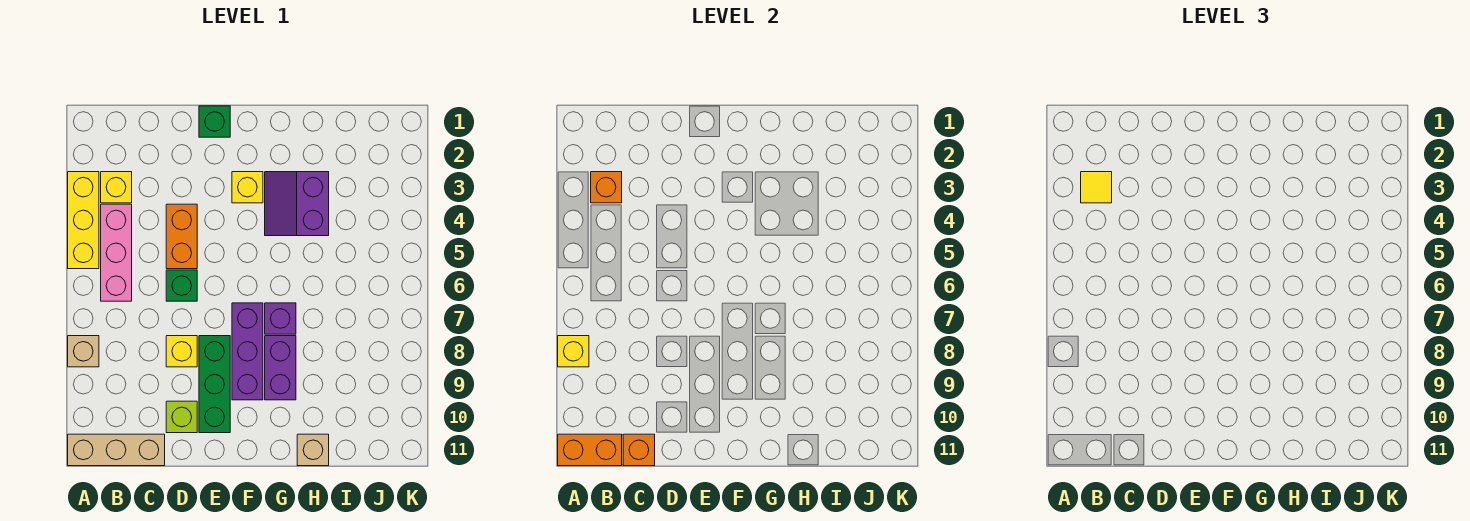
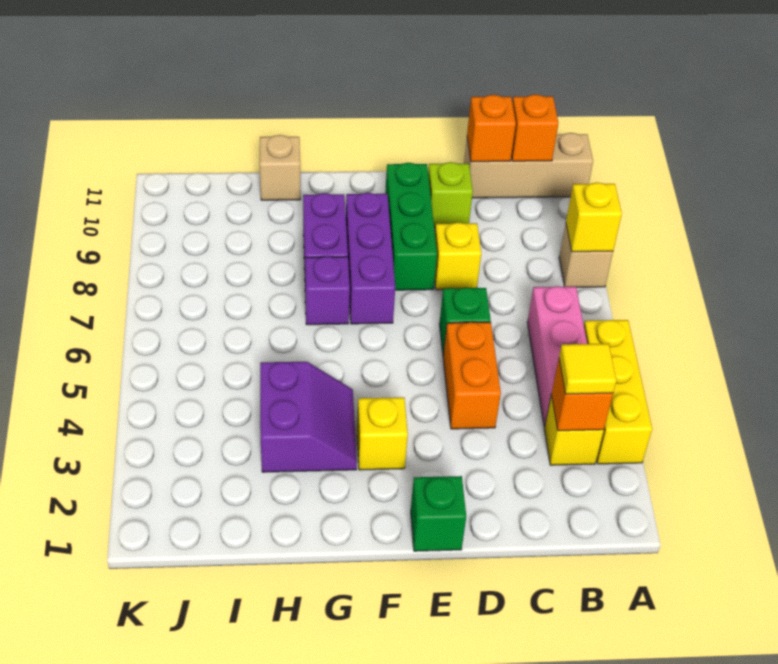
orange 1x2 brick [558,434,622,466] -> orange 1x1 brick [511,94,558,161]

